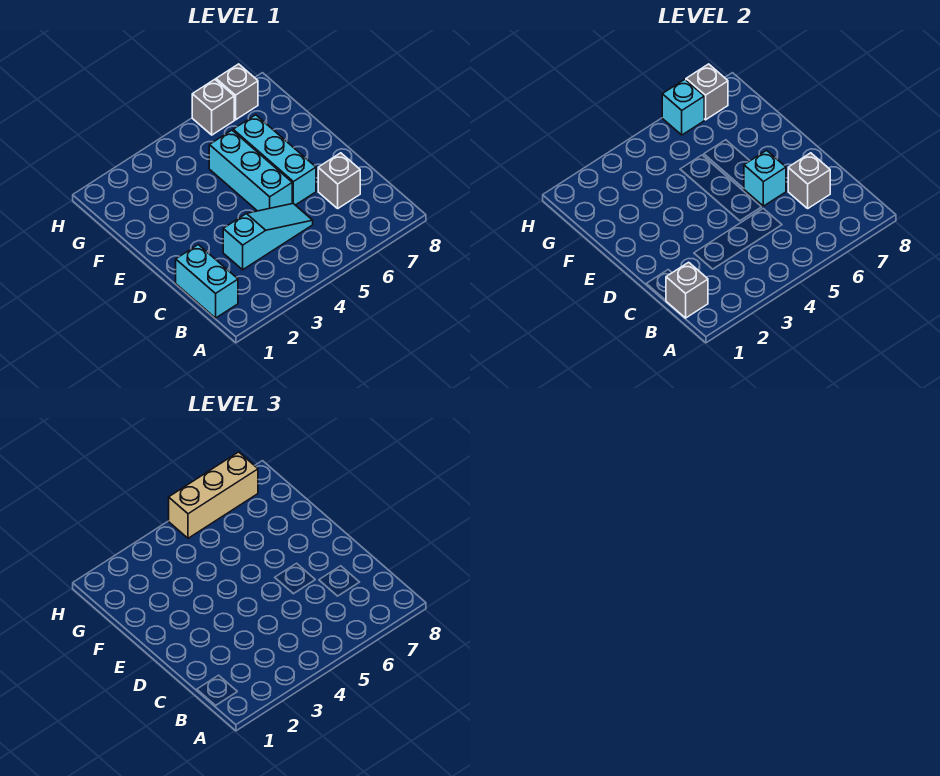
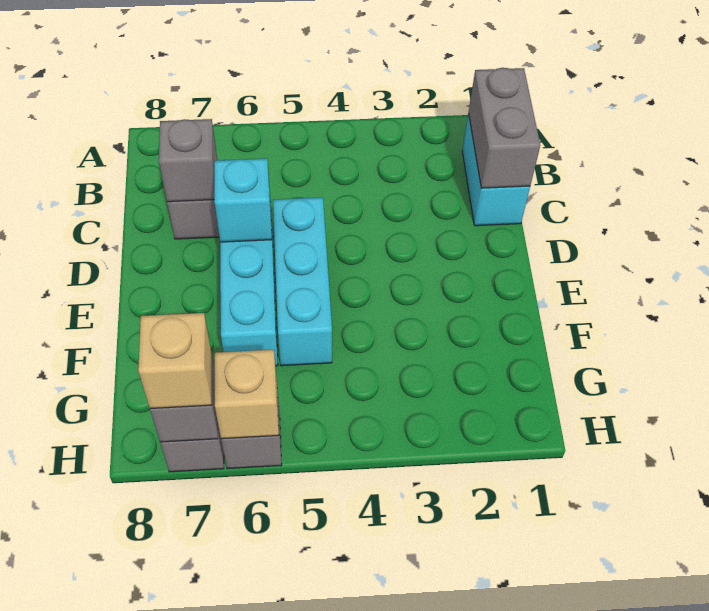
grey 1x1 brick [666,262,708,318] -> grey 1x2 brick [469,68,540,188]
cyan 1x3 slope [223,204,313,270] -> none
tan 1x3 brick [169,452,258,538] -> tan 1x1 brick [138,313,211,409]
cyan 1x1 brick [662,79,704,135] -> tan 1x1 brick [215,350,279,439]

